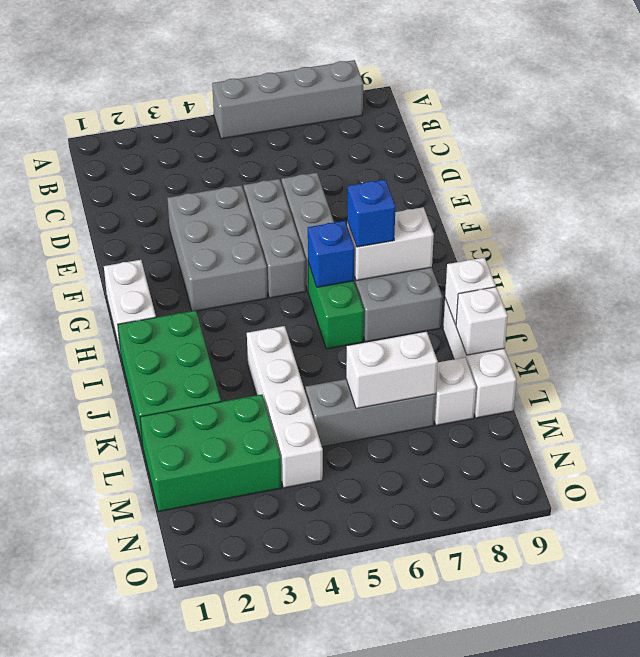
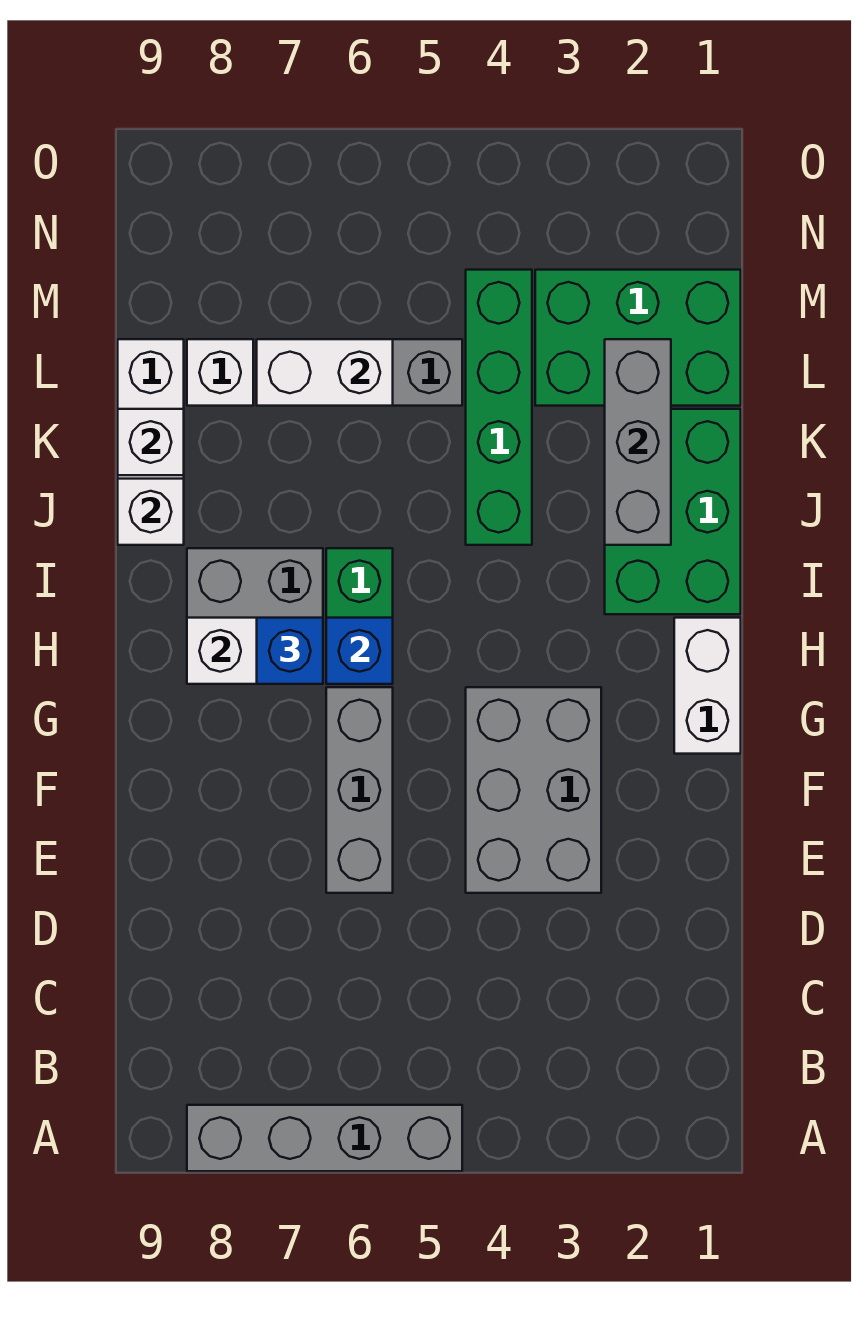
grey 1x3 brick [244,179,306,298] -> grey 1x3 brick moved to [605,339,671,545]
white 1x4 brick [247,326,323,488] -> green 1x4 brick [466,270,532,545]

